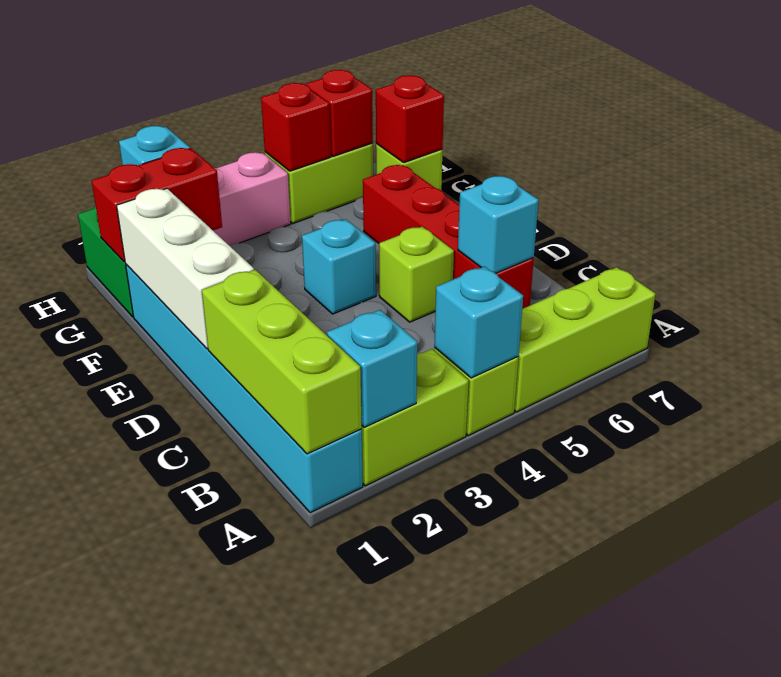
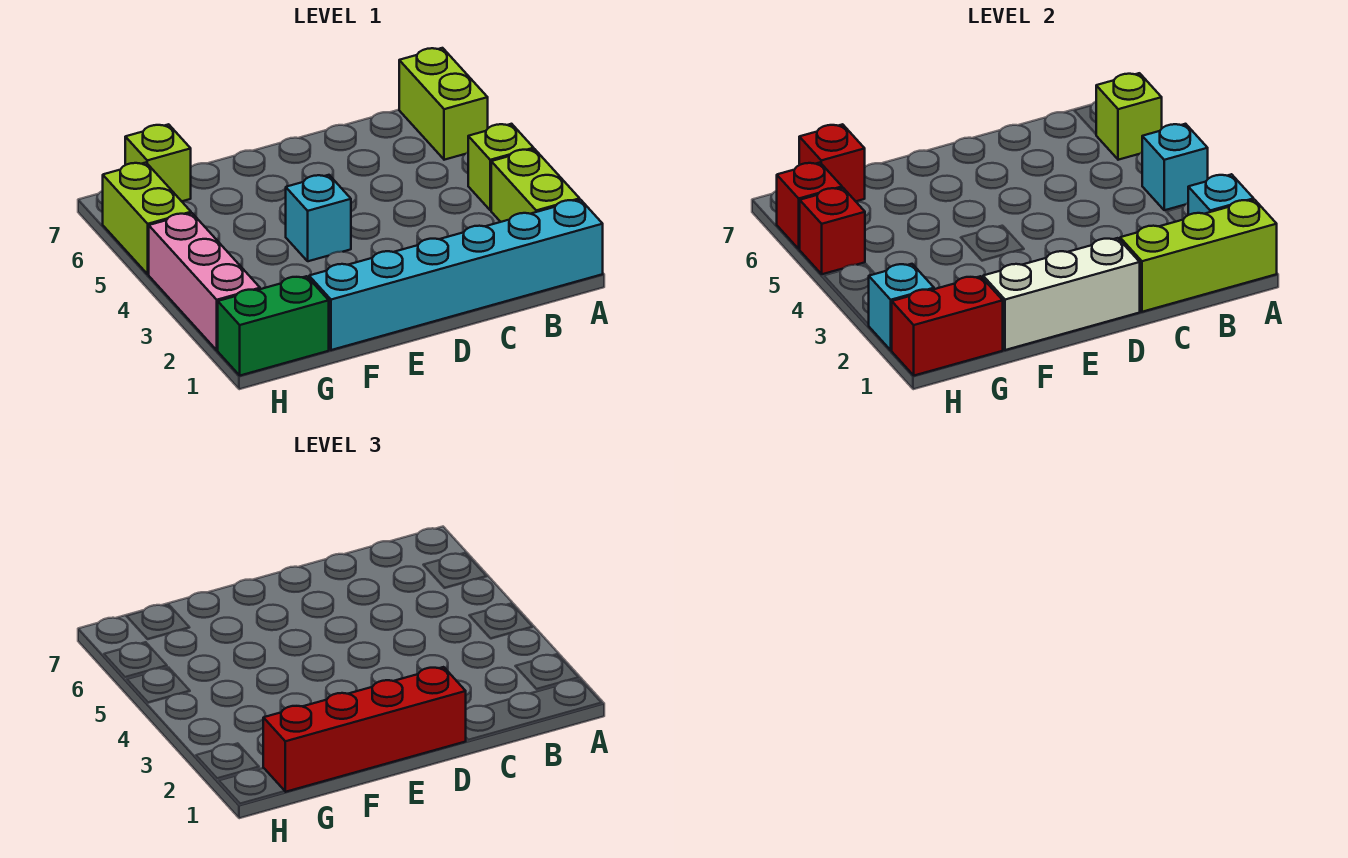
lime 1x3 brick [514,267,655,412] -> lime 1x2 brick [399,48,488,160]
red 1x4 brick [363,165,534,309] -> red 1x4 brick moved to [263,667,466,792]
cyan 1x1 brick [458,176,538,273] -> none
lime 1x1 brick [379,227,454,322] -> lime 1x1 brick moved to [1096,73,1162,160]
red 1x2 brick [92,148,222,262] -> red 1x2 brick turned to [892,276,1003,376]

